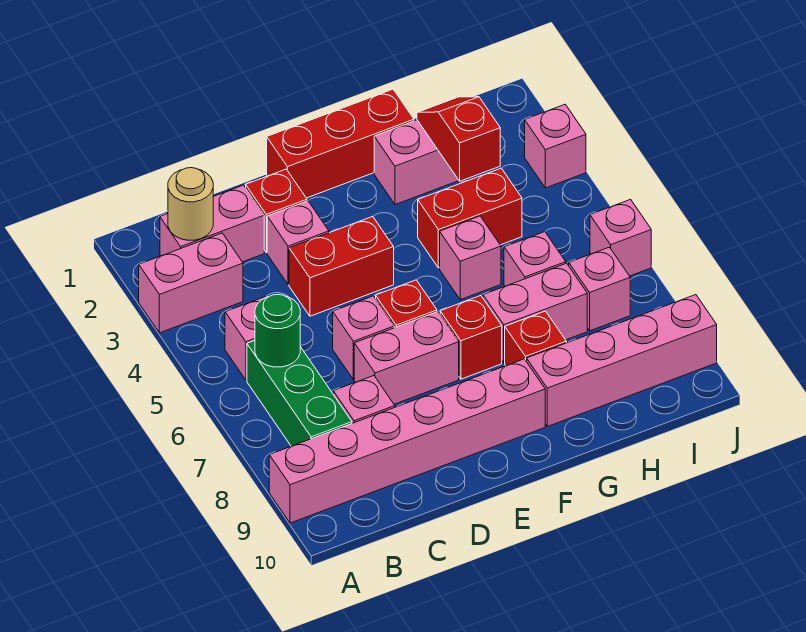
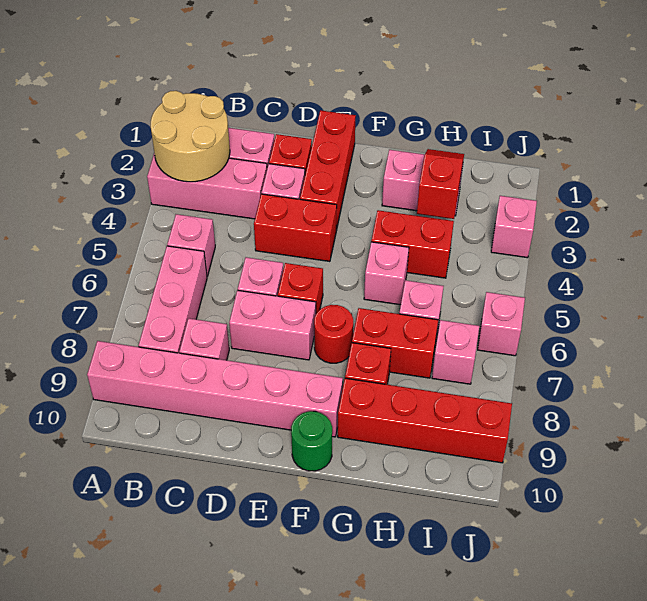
pink 1x2 brick [139,233,243,333] -> pink 1x3 brick [147,153,267,219]
tan 1x1 round brick [168,168,213,240] -> tan 2x2 round brick [151,91,230,182]
green 1x3 brick [247,341,352,446] -> pink 1x3 brick [139,246,207,353]
green 1x1 round brick [255,294,300,367] -> green 1x1 round brick moved to [291,411,332,471]
red 1x3 brick [267,89,414,198] -> red 1x3 brick turned to [300,110,356,230]
red 1x1 brick [440,296,502,379] -> red 1x1 round brick [314,305,353,363]
pink 1x2 brick [483,263,587,363] -> red 1x2 brick [352,308,438,378]
pink 1x4 brick [527,295,717,426] -> red 1x4 brick [338,378,512,463]

